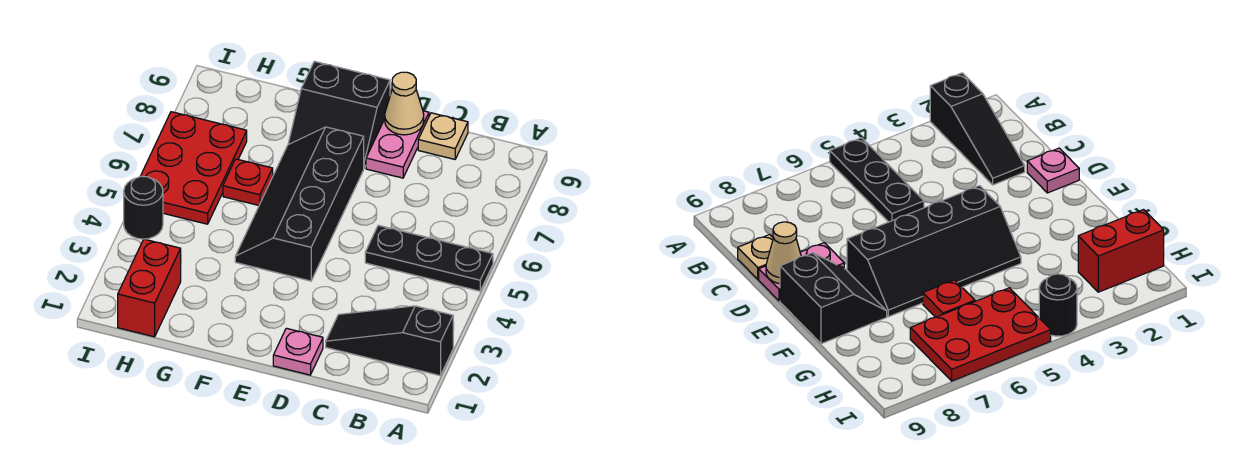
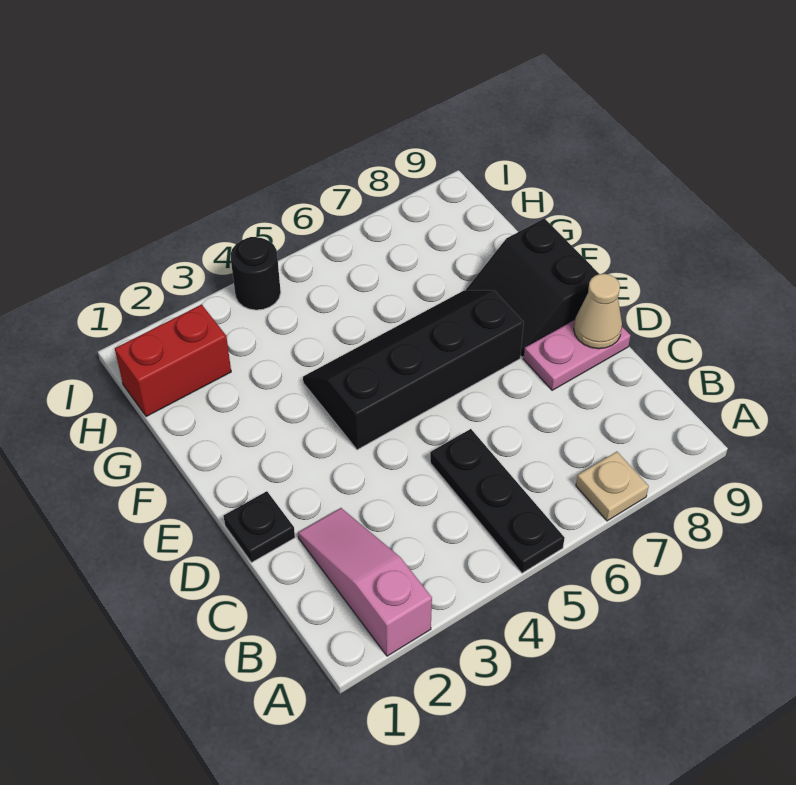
black 1x3 slope [326,306,453,376] -> pink 1x3 slope [298,508,432,656]
tan 1x1 plate [418,113,468,159] -> tan 1x1 plate moved to [576,452,649,521]
pink 1x1 plate [273,328,323,375] -> black 1x1 plate [223,491,295,563]
red 1x1 plate [223,159,273,205] -> none
red 2x3 plate [141,112,247,224] -> none

